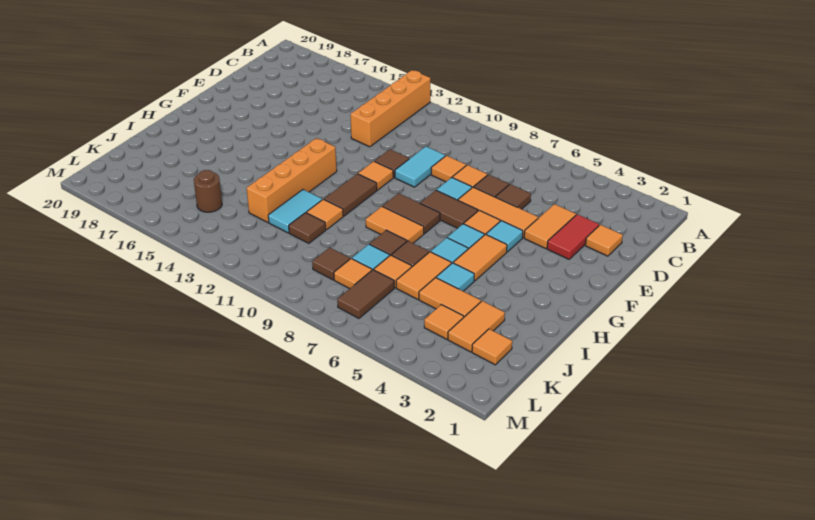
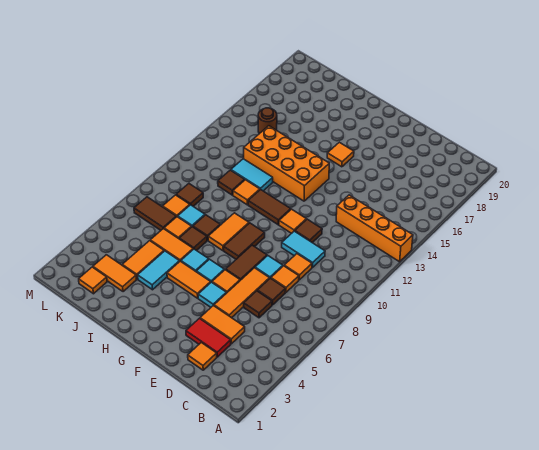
orange 1x4 brick [247,138,337,222] -> orange 2x4 brick [244,126,329,201]
cyan 1x1 tile [436,263,474,291] -> cyan 1x2 tile [138,251,180,290]
orange 1x1 tile [424,305,464,339] -> orange 1x1 tile moved to [327,142,354,167]

